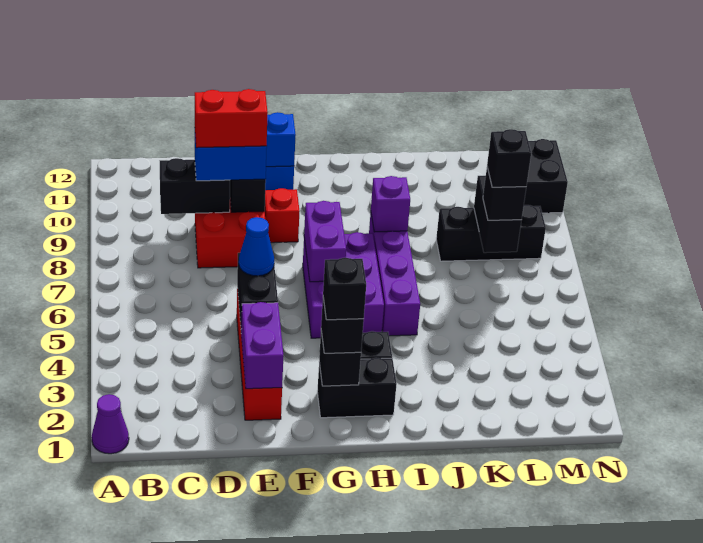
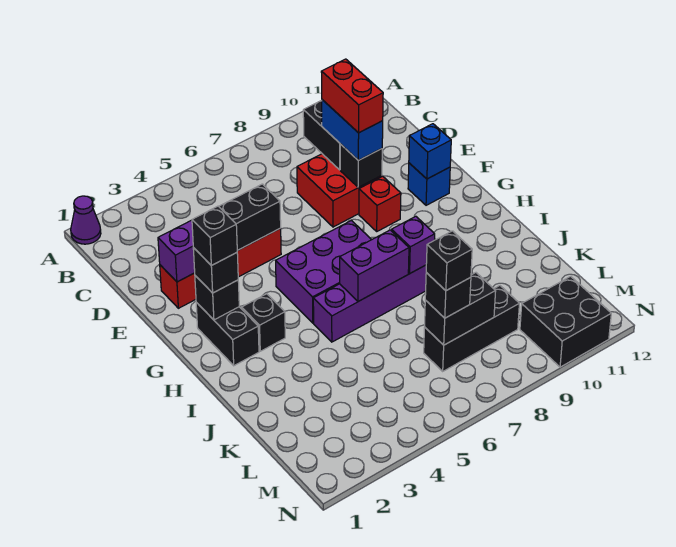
blue 1x1 cone [239,217,274,276] -> none
purple 1x2 brick [304,201,346,282] -> purple 1x2 brick moved to [340,230,409,301]
black 1x3 brick [436,205,546,261] -> black 1x3 brick turned to [424,286,519,371]

